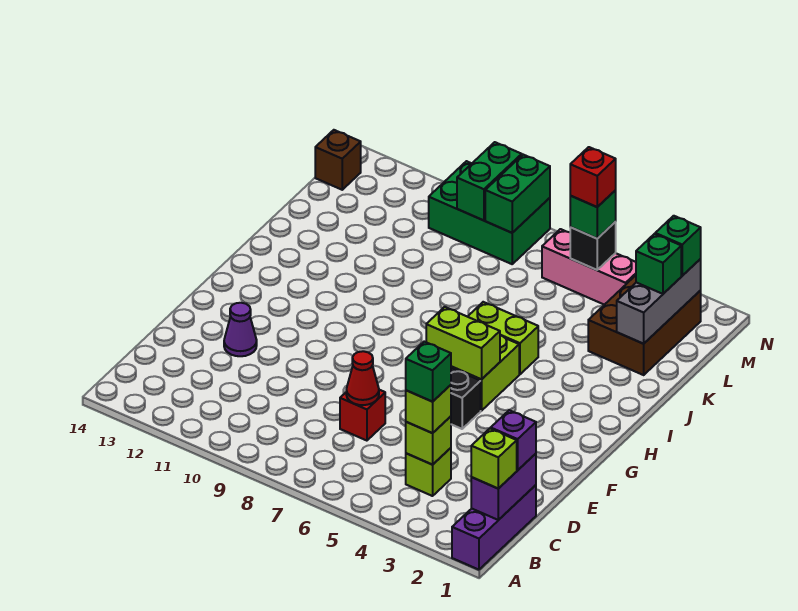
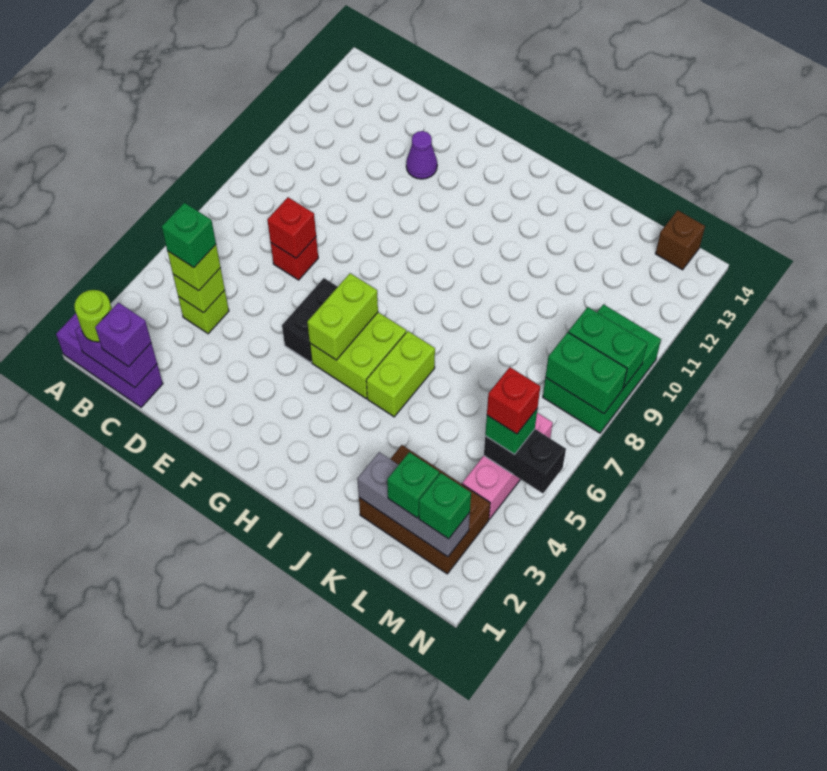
lime 1x1 brick [471,428,517,489] -> lime 1x1 round brick [74,290,112,342]
red 1x1 cone [346,351,379,405] -> red 1x1 brick [267,197,316,258]
black 1x1 brick [570,222,616,270] -> black 1x2 brick [484,429,566,493]

